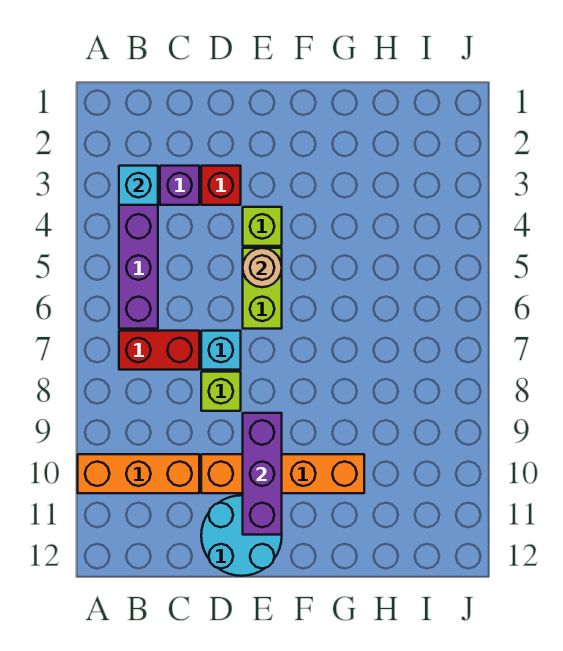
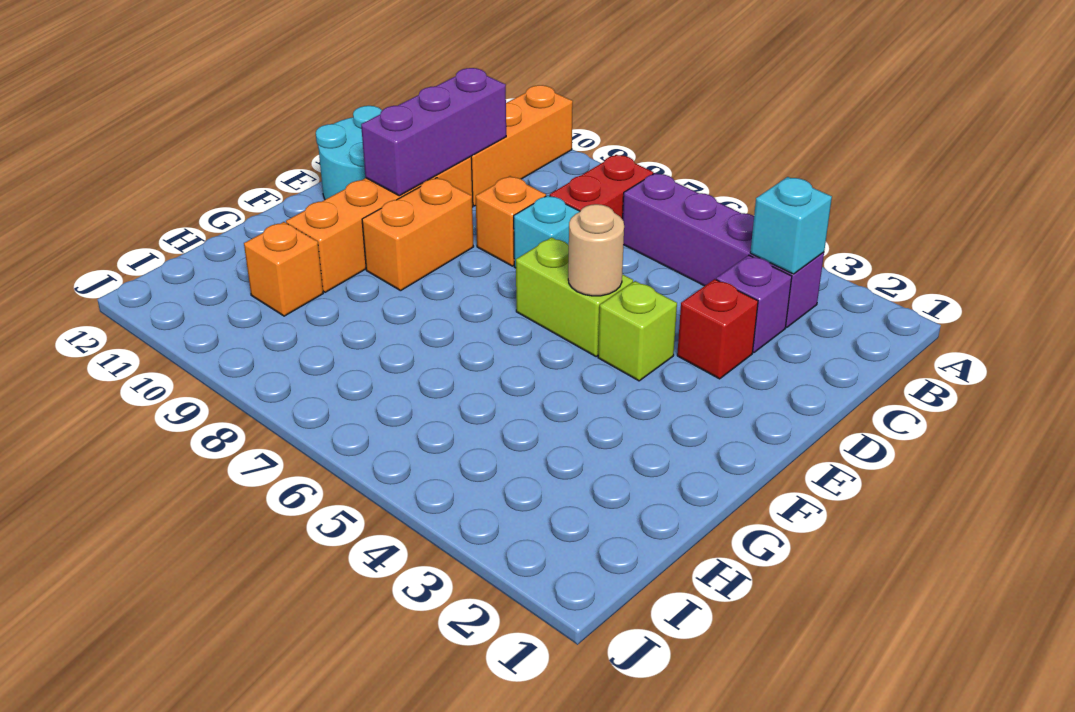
lime 1x1 brick [201,372,241,411] -> orange 1x1 brick [476,176,546,266]
none -> orange 1x2 brick [362,178,474,291]
purple 1x3 brick [243,413,282,535] -> purple 1x3 brick turned to [361,68,506,196]
none -> orange 1x1 brick [244,222,323,316]

